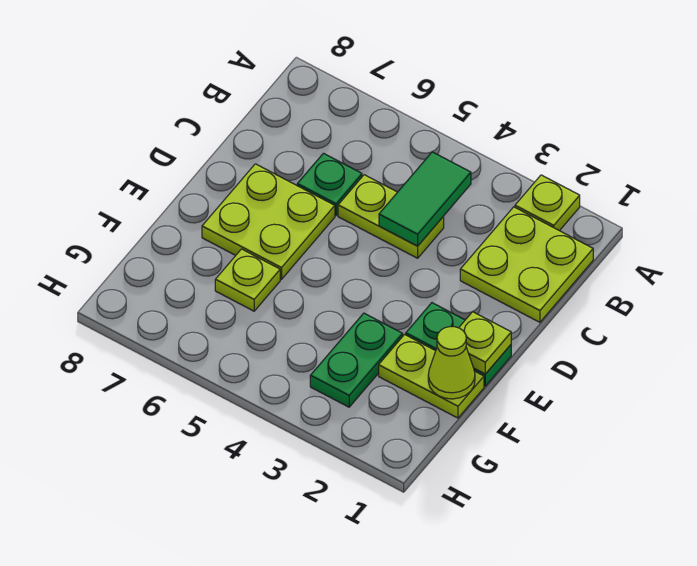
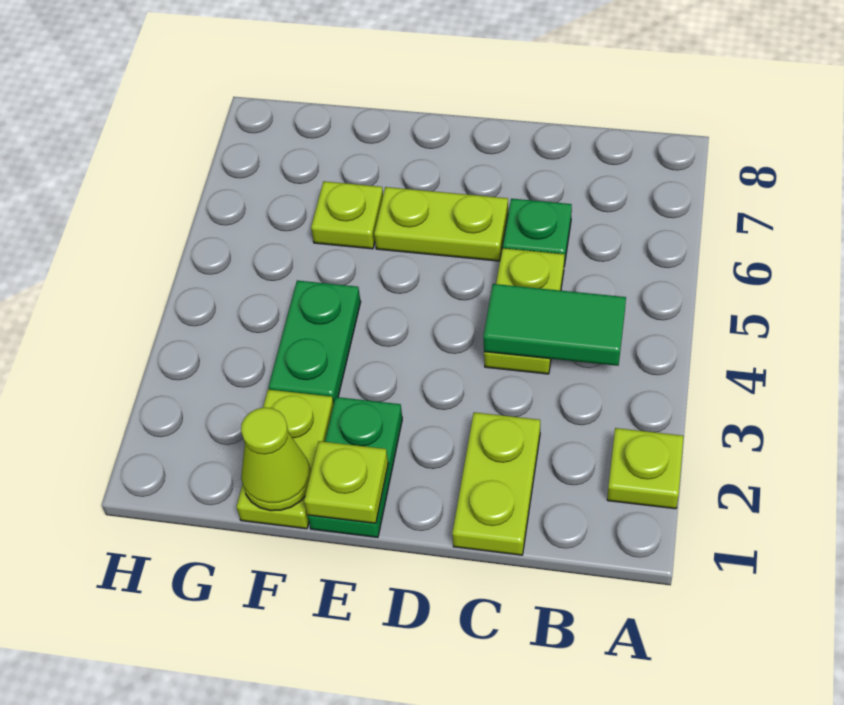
lime 2x2 plate [460,207,593,322] -> lime 1x2 plate [452,412,540,555]
lime 2x2 plate [202,164,335,279] -> lime 1x2 plate [374,187,508,261]
green 1x2 plate [310,313,403,407] -> green 1x2 plate turned to [269,280,361,404]

